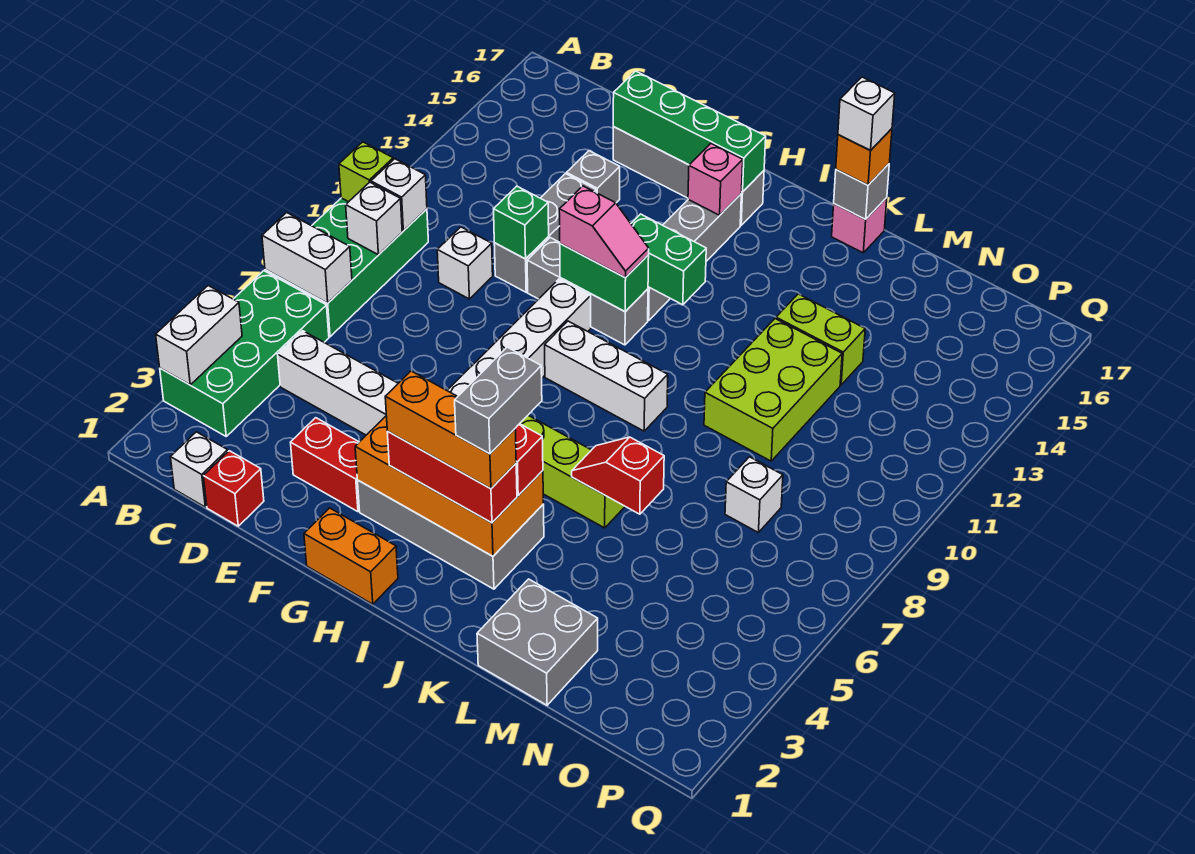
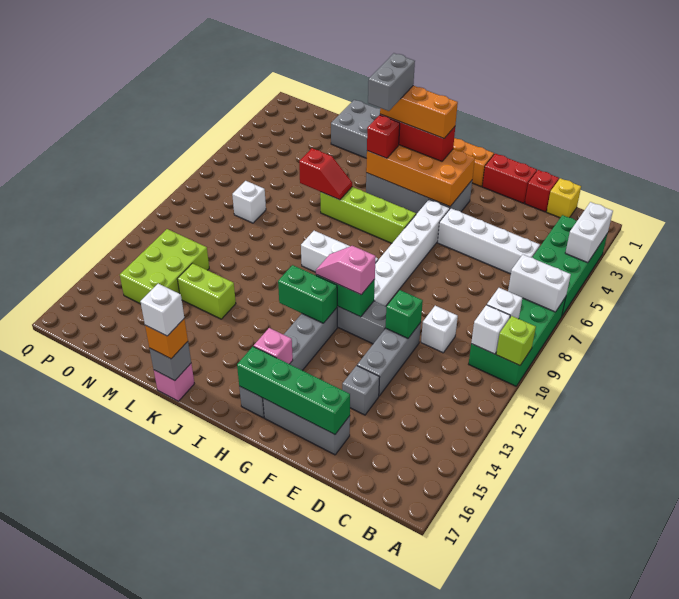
white 1x1 brick [171,432,228,507] -> yellow 1x1 brick [547,178,581,218]
red 1x2 brick [290,418,359,512] -> red 1x2 brick moved to [482,154,537,203]
lime 2x3 brick [704,319,842,461] -> lime 2x3 brick moved to [120,229,209,304]

